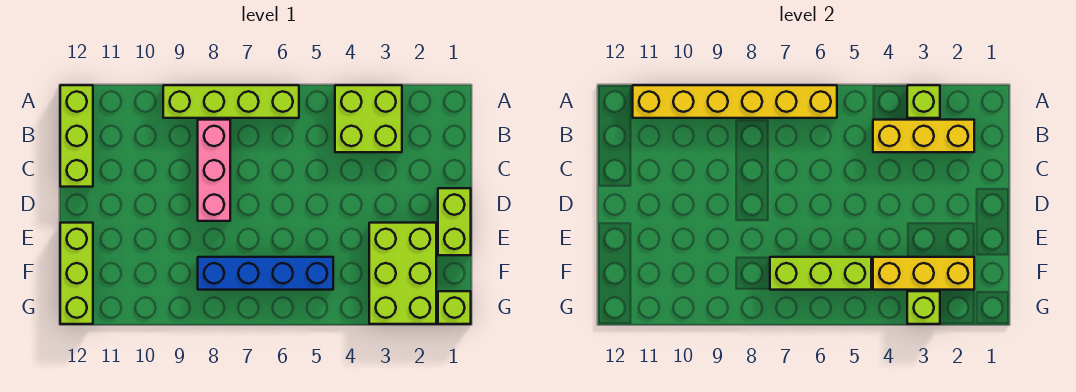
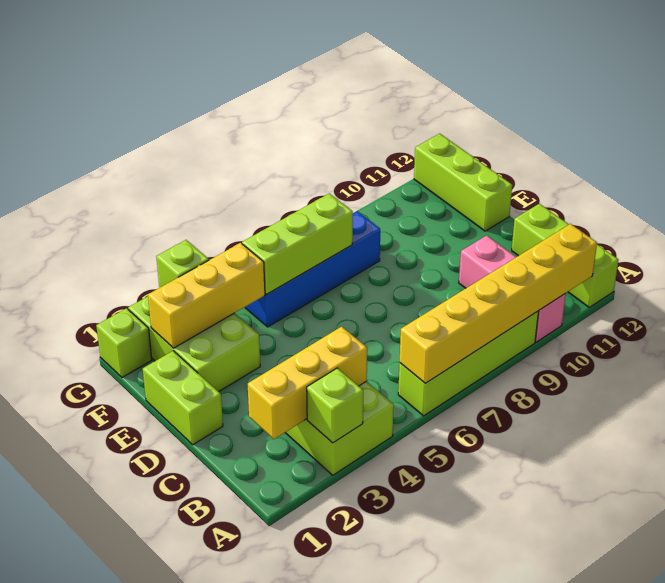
pink 1x3 brick [198,120,230,221] -> pink 1x3 brick moved to [459,235,566,342]

